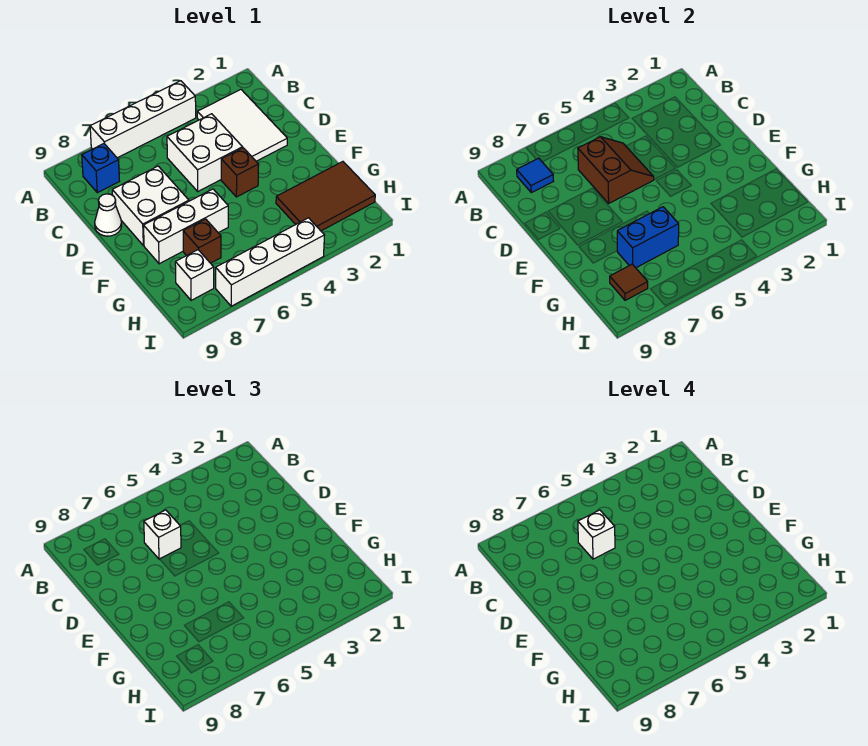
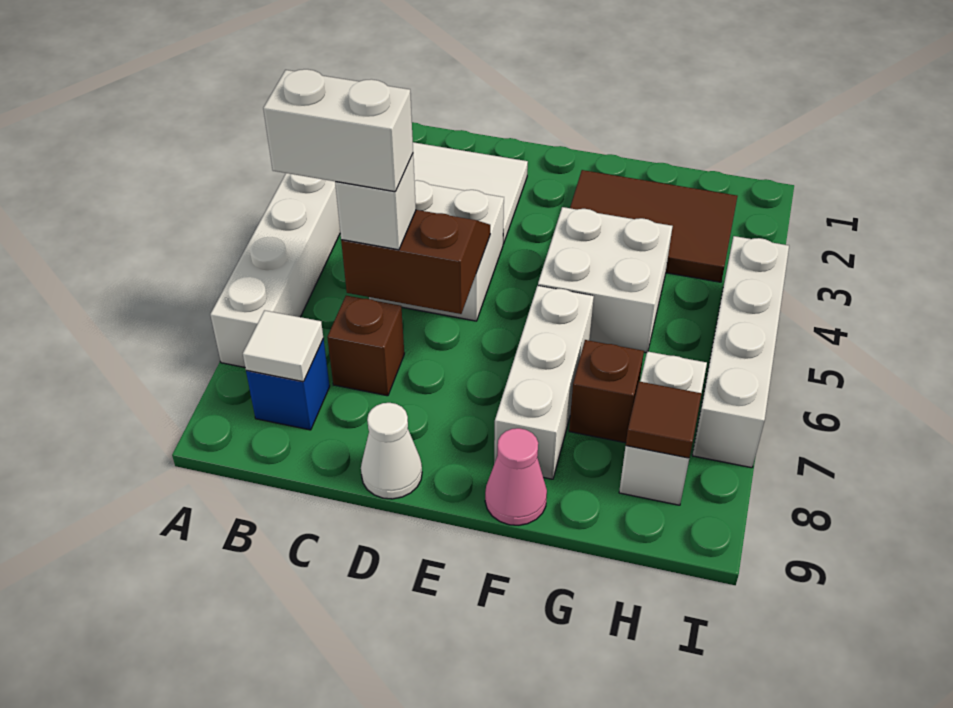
blue 1x1 tile [517,158,553,193] -> white 1x1 tile [243,310,323,382]
white 1x1 brick [578,510,615,559] -> white 1x2 brick [263,69,413,192]
white 2x2 brick [112,166,189,246] -> white 2x2 brick moved to [538,207,673,353]
brown 1x1 brick [221,148,259,197] -> brown 1x1 brick moved to [327,296,404,396]
none -> pink 1x1 cone [485,428,547,525]
brown 2x3 tile [276,162,375,231] -> brown 2x3 tile turned to [570,170,737,282]
blue 1x2 brick [617,207,679,268] -> none
white 1x1 brick [175,250,214,300] -> white 1x2 brick [619,351,707,505]

